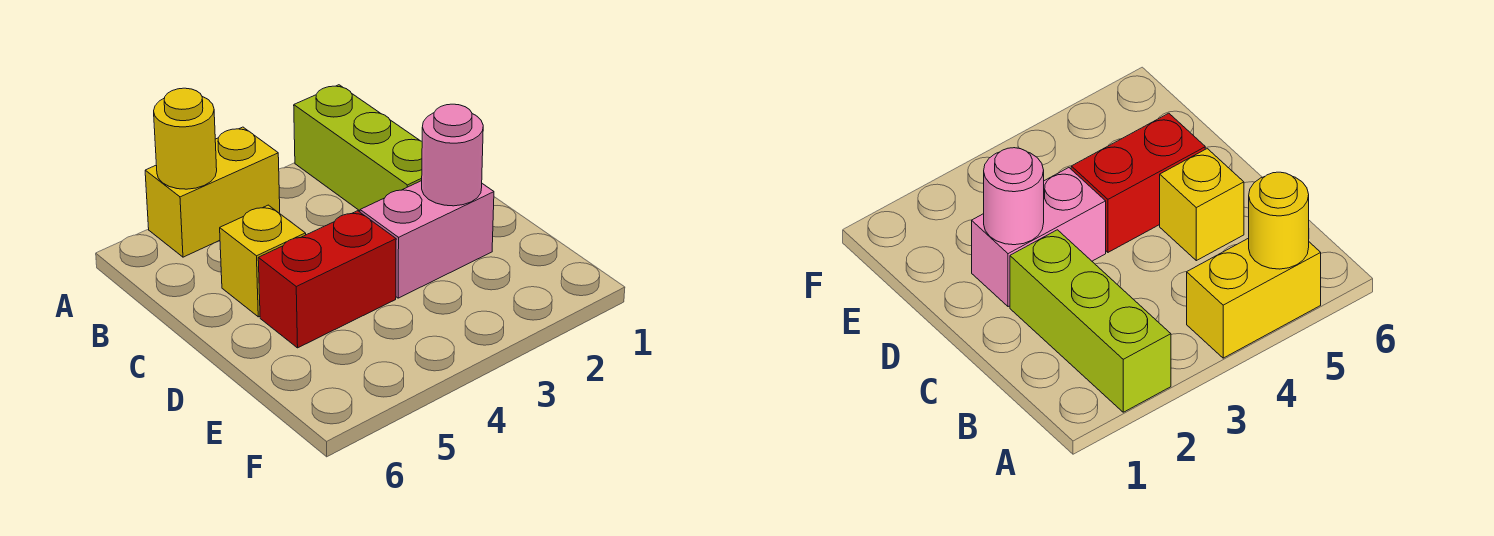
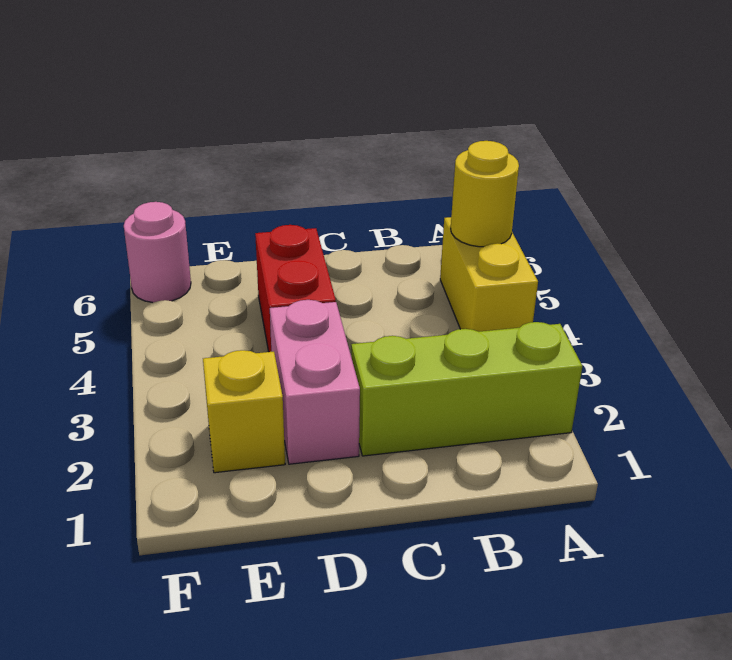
yellow 1x1 brick [220,205,306,317] -> yellow 1x1 brick moved to [203,350,285,473]
pink 1x1 round brick [422,104,483,206] -> pink 1x1 round brick moved to [124,202,191,303]

